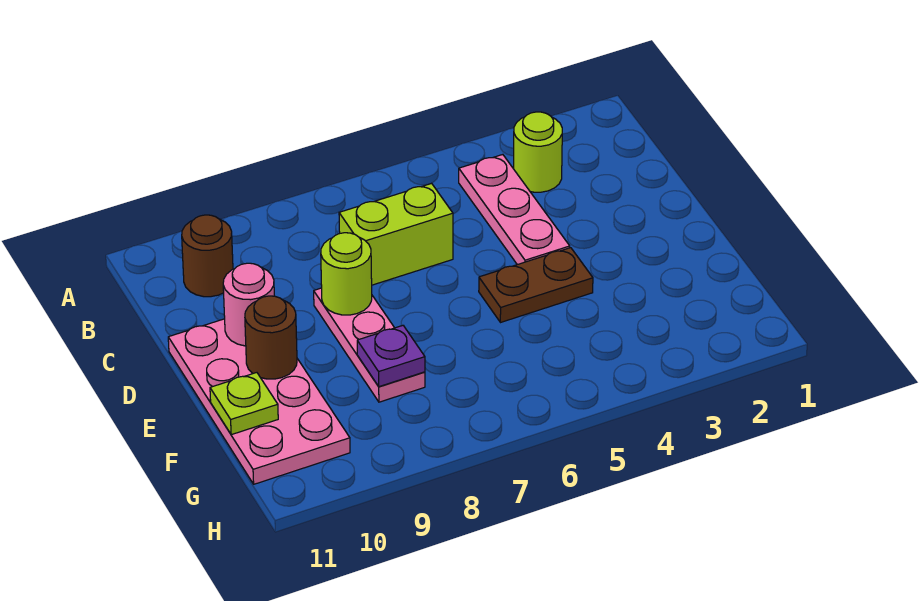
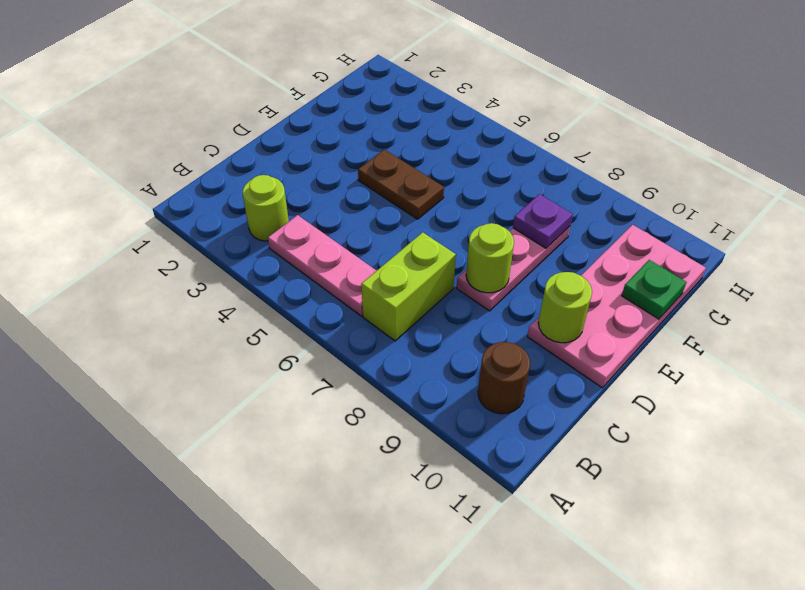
pink 1x3 plate [459,155,570,265] -> pink 1x3 plate turned to [268,215,377,316]
lime 1x2 brick [339,183,453,285] -> lime 1x2 brick turned to [361,232,456,341]
pink 1x1 round brick [223,263,274,346] -> lime 1x1 round brick [538,272,592,343]
brown 1x1 round brick [245,296,297,379] -> none
lime 1x1 plate [210,373,278,435] -> green 1x1 plate [622,260,686,319]

